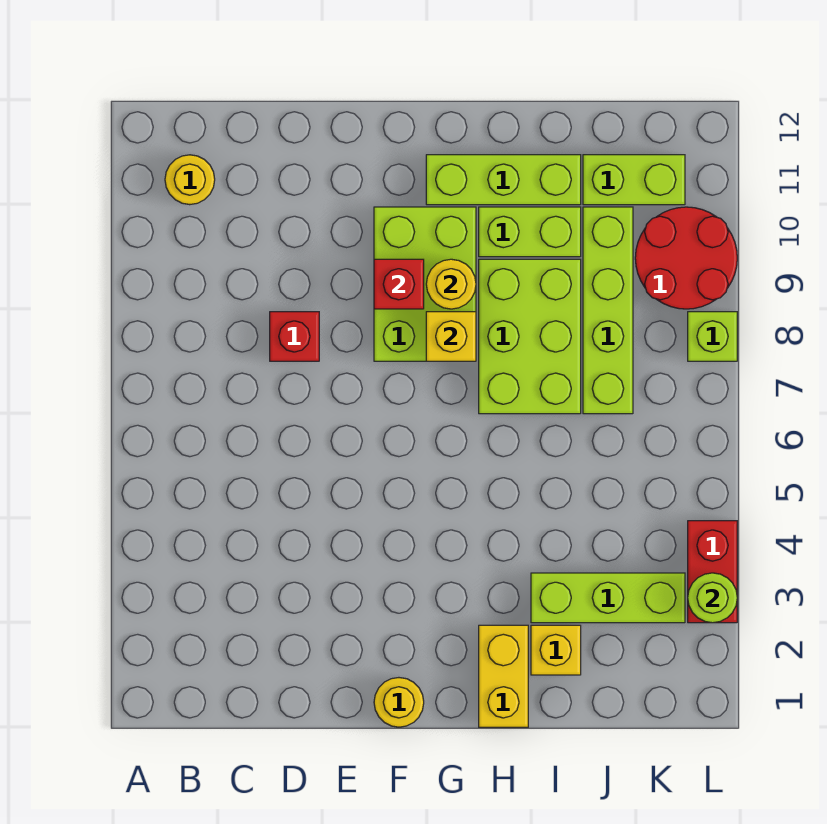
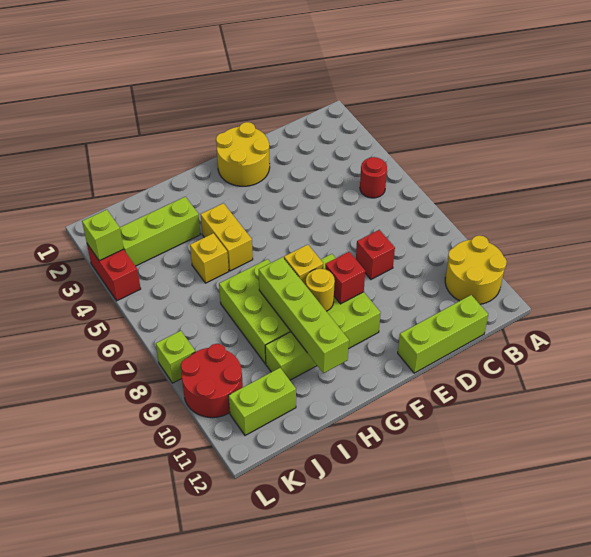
none -> red 1x1 round brick [360,157,387,198]
yellow 1x1 round brick [165,155,215,205] -> yellow 2x2 round brick [445,235,507,304]
yellow 1x1 round brick [374,678,424,727] -> yellow 2x2 round brick [216,122,270,186]
lime 1x3 brick [426,155,581,205] -> lime 1x3 brick moved to [398,295,488,373]
yellow 1x2 brick [479,625,528,727] -> yellow 1x2 brick moved to [201,203,253,271]
yellow 1x1 brick [531,625,581,675] -> yellow 1x1 brick moved to [190,233,229,283]
lime 1x4 brick [583,207,633,414] -> lime 1x4 brick moved to [259,257,349,373]
lime 1x1 round brick [688,573,737,623] -> lime 1x1 brick [82,210,123,261]

